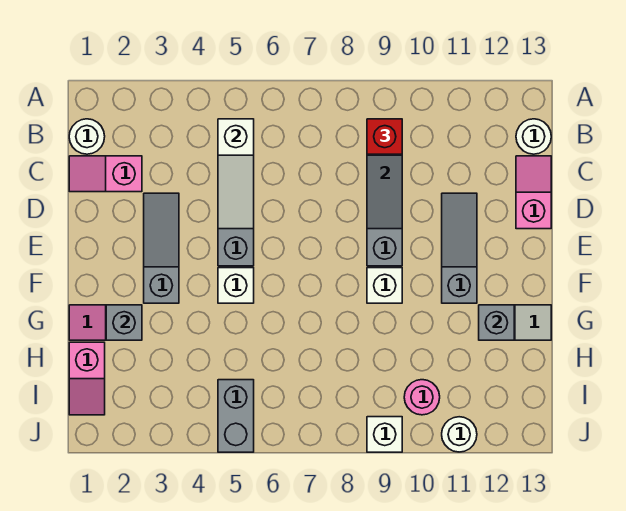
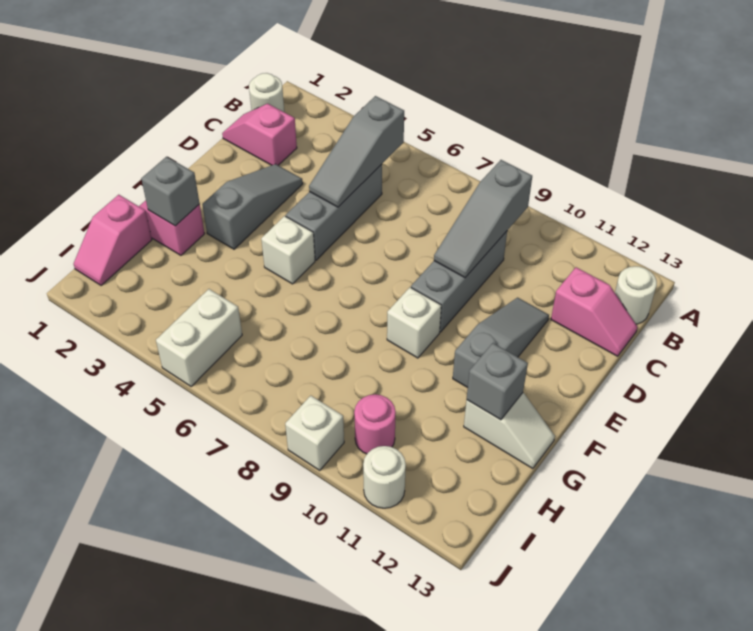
white 1x3 slope [218,119,254,229] -> grey 1x3 slope [309,96,404,207]
red 1x1 brick [367,119,402,154] -> none
pink 1x2 slope [516,156,551,229] -> pink 1x2 slope turned to [551,267,638,356]
grey 1x2 brick [218,380,254,452] -> white 1x2 brick [156,289,242,387]

